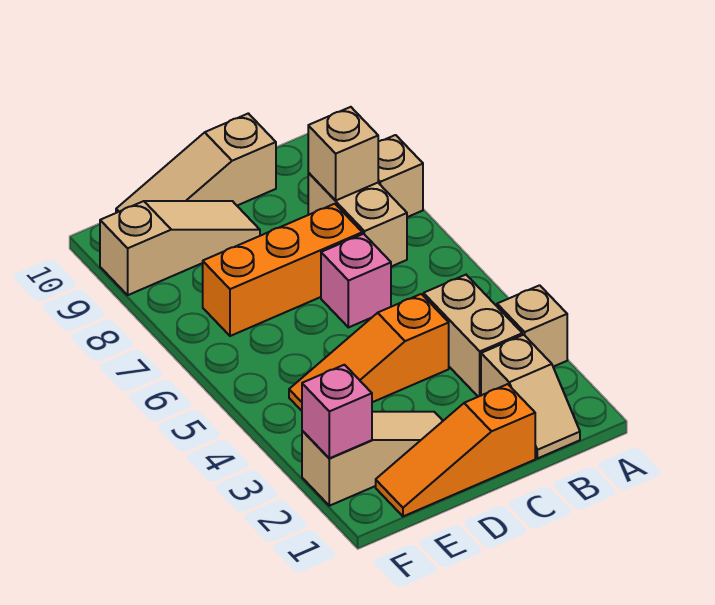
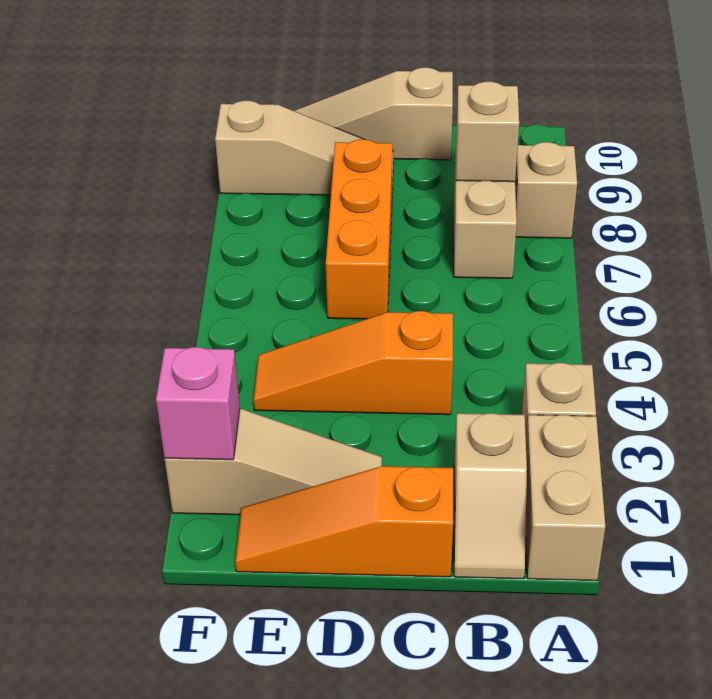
tan 1x2 brick [424,275,522,397] -> tan 1x2 brick moved to [526,415,605,581]
pink 1x1 brick [321,234,391,327] -> none
orange 1x3 brick [203,204,362,336] -> orange 1x3 brick turned to [326,139,392,319]

